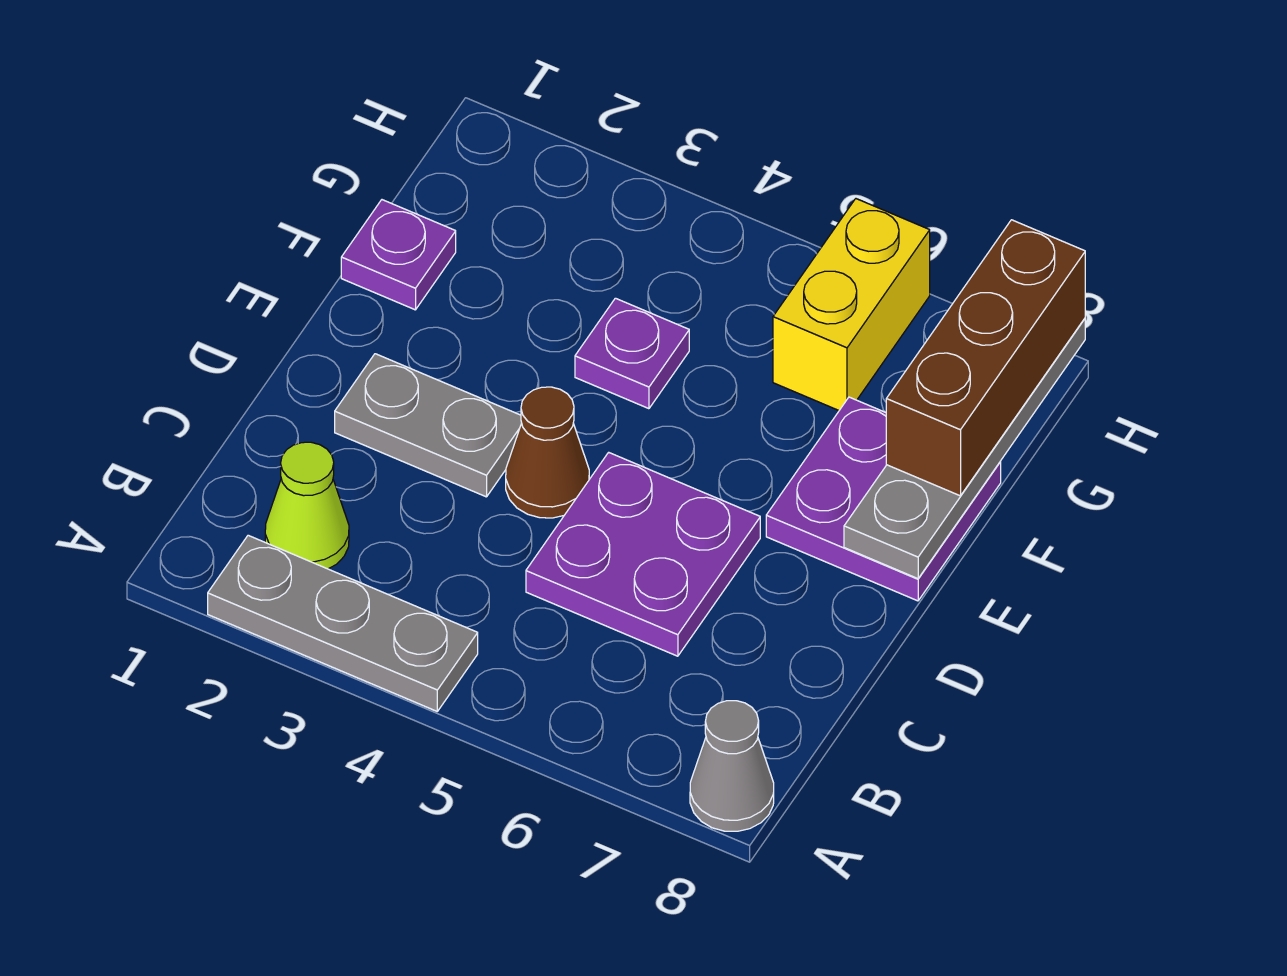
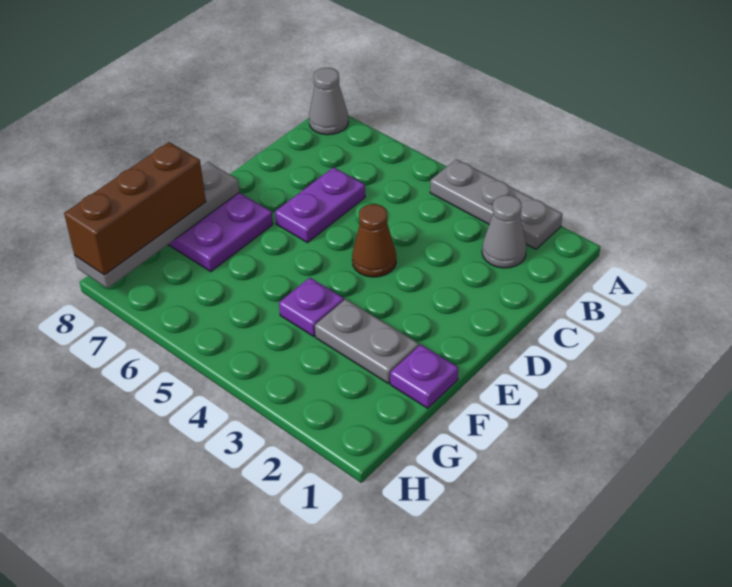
lime 1x1 cone [265,442,349,569] -> grey 1x1 cone [482,195,527,268]
purple 2x2 plate [526,452,760,656] -> purple 1x2 plate [275,167,365,243]
grey 1x2 plate [335,354,522,497] -> grey 1x2 plate moved to [315,299,419,384]
yellow 1x2 brick [773,199,930,410] -> none

